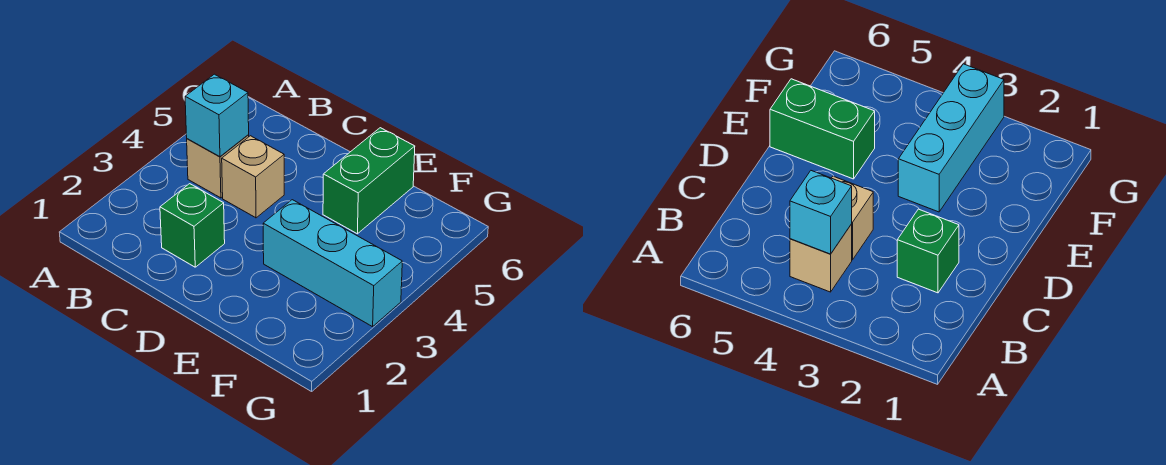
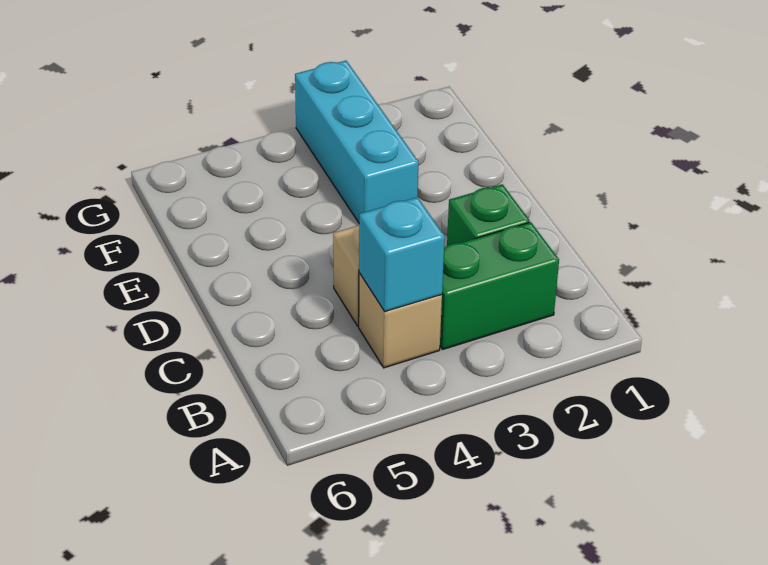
green 1x2 brick [323,128,415,234] -> green 1x2 brick moved to [440,222,559,350]

